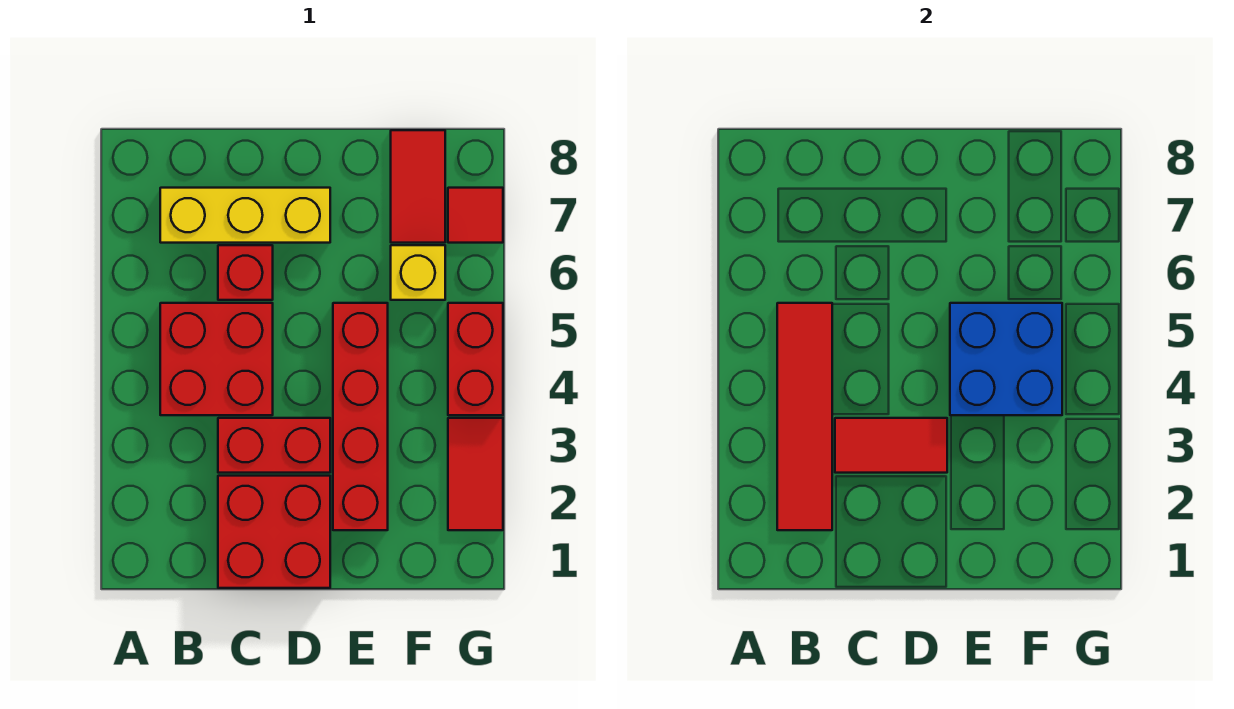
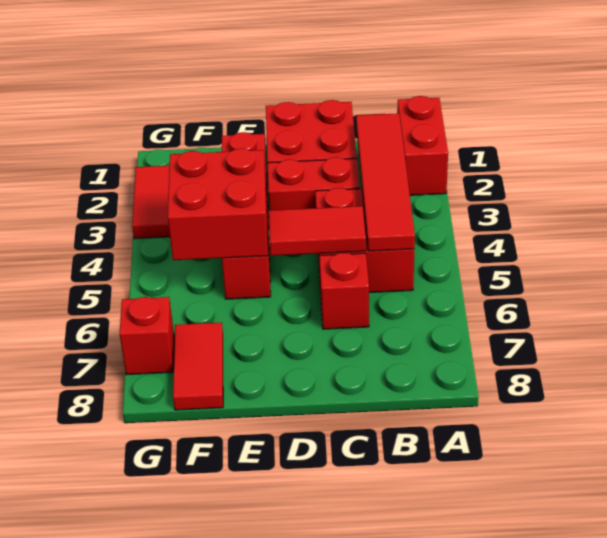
yellow 1x3 brick [160,188,330,243] -> none
red 1x2 tile [835,418,947,473] -> red 1x2 tile moved to [269,206,366,256]
blue 2x2 brick [950,303,1062,415] -> red 2x2 brick [168,149,268,260]
yellow 1x1 brick [391,245,445,300] -> none
red 1x2 brick [448,303,503,415] -> red 1x2 brick moved to [397,96,448,195]
red 1x1 tile [448,188,503,243] -> red 1x1 brick [120,297,174,375]

